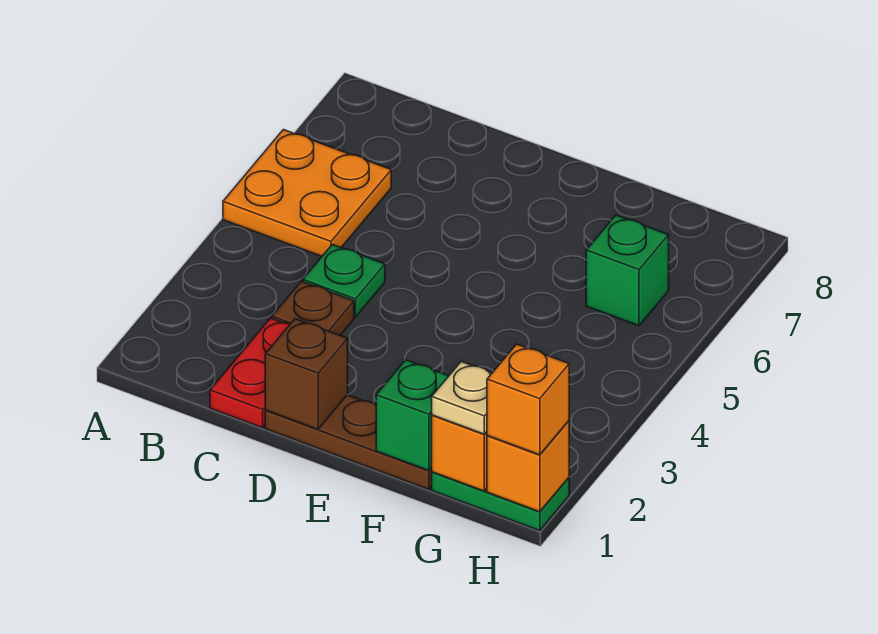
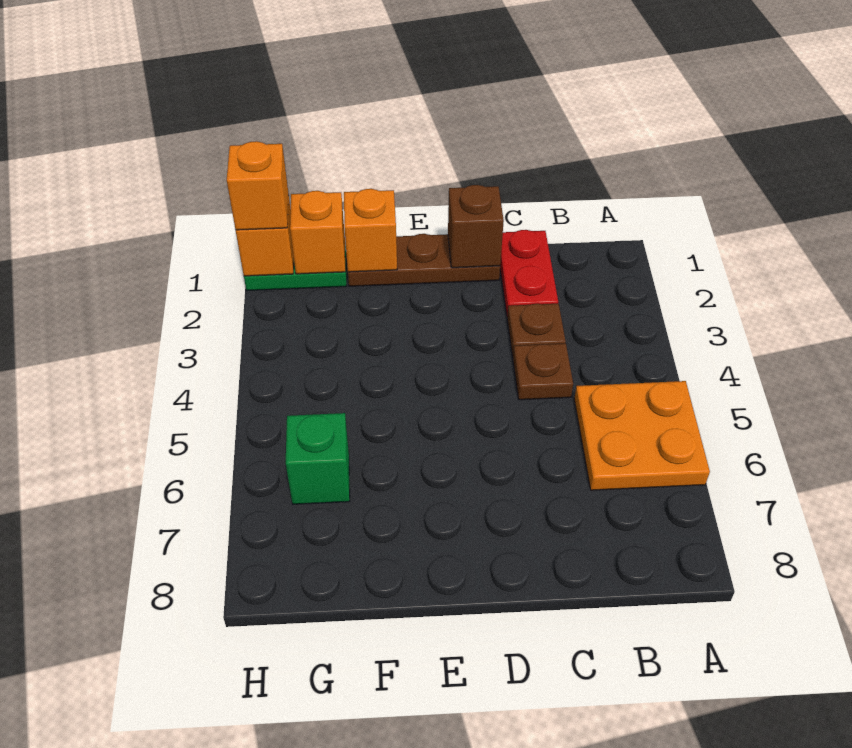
green 1x1 plate [303,244,385,317] -> brown 1x1 plate [513,343,573,400]
green 1x1 brick [376,360,448,471] -> orange 1x1 brick [344,189,397,272]
tan 1x1 plate [432,361,492,434] -> none

